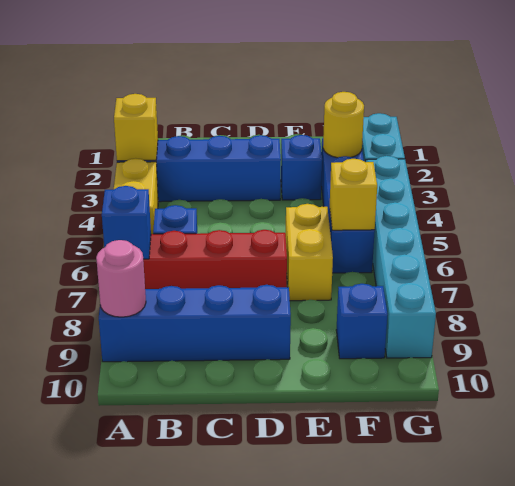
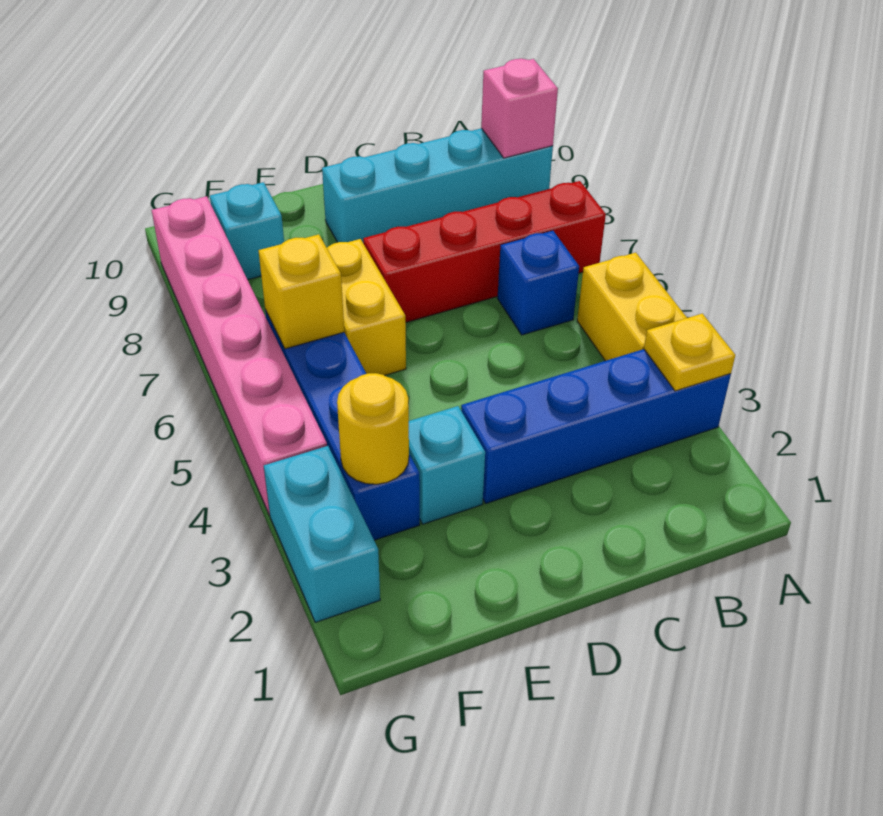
yellow 1x1 brick [114,94,158,161] -> yellow 1x1 plate [644,313,735,391]
blue 1x1 brick [102,186,151,259] -> none
blue 1x4 brick [99,285,291,362] -> cyan 1x4 brick [322,128,553,244]
pink 1x1 round brick [96,240,146,317] -> pink 1x1 brick [481,59,558,158]
blue 1x1 brick [281,135,322,200] -> cyan 1x1 brick [409,406,485,524]
blue 1x1 brick [337,284,388,359] -> cyan 1x1 brick [210,182,284,280]
cyan 1x6 brick [366,156,436,358] -> pink 1x6 brick [152,196,327,515]

